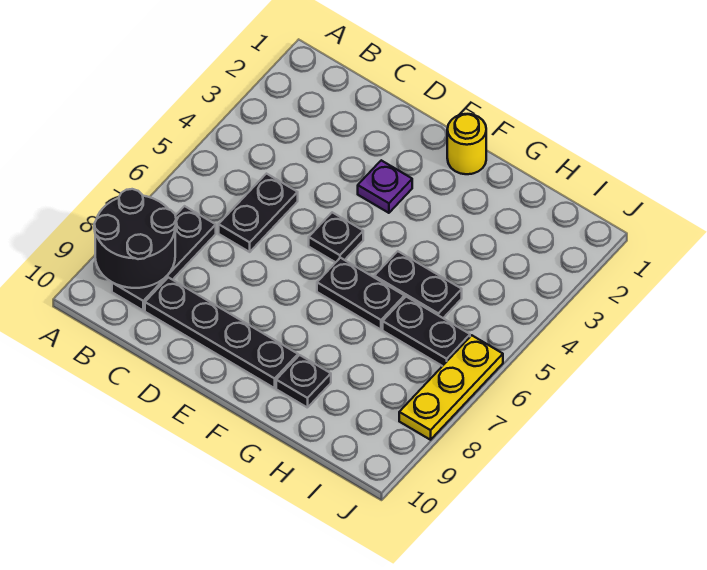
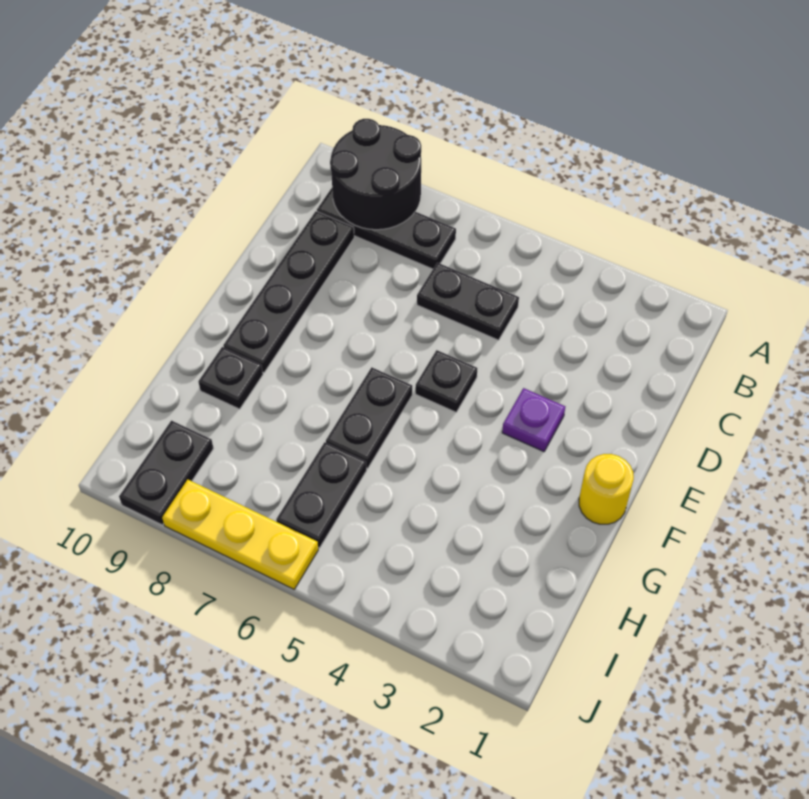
black 1x2 plate [374,251,462,318] -> black 1x2 plate moved to [119,421,213,525]

